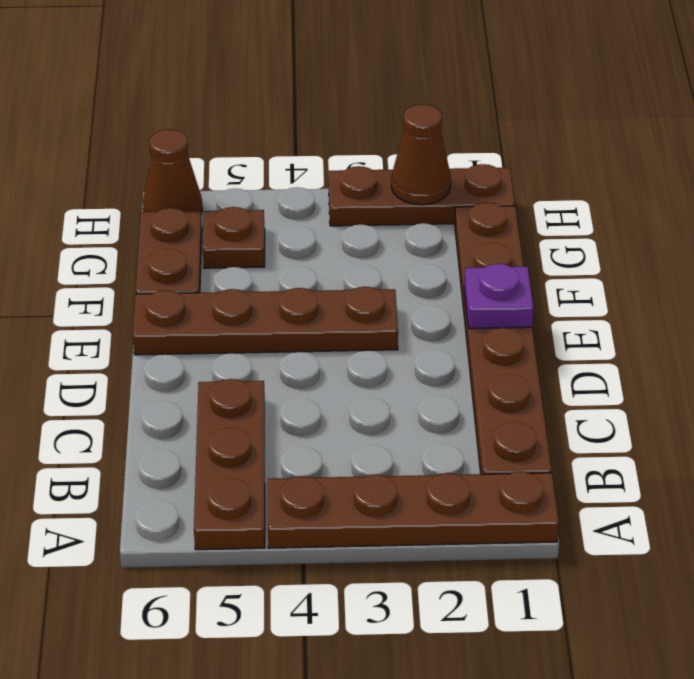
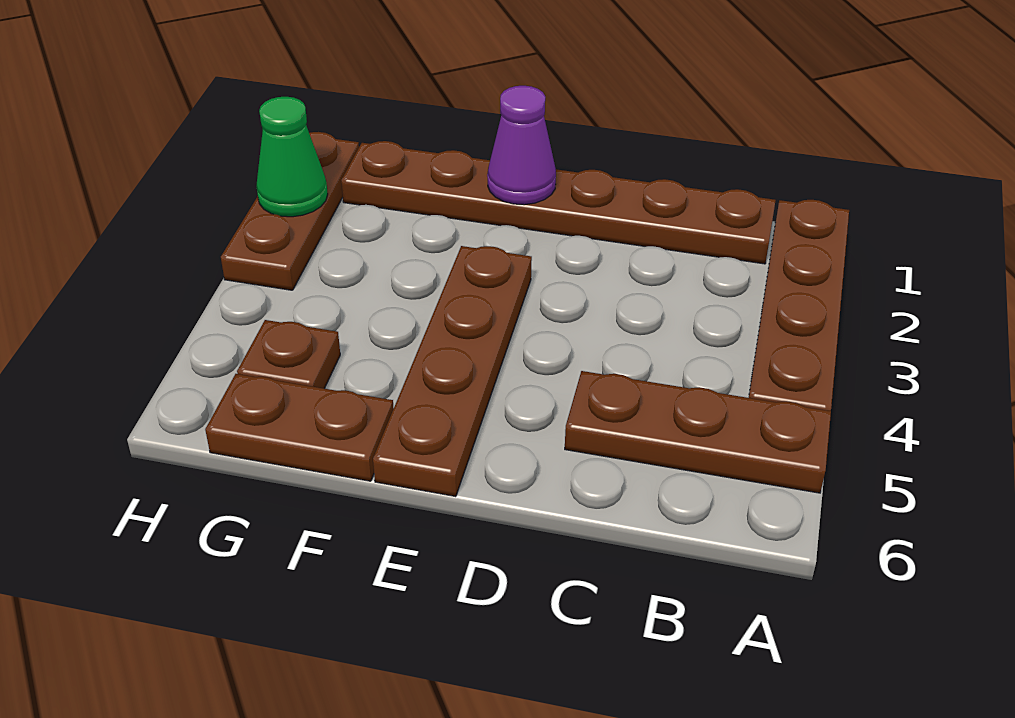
purple 1x1 plate [464,264,534,329] -> purple 1x1 cone [487,86,556,205]
brown 1x1 cone [391,104,451,205] -> green 1x1 cone [256,97,328,217]
brown 1x1 cone [143,129,203,214] -> none

